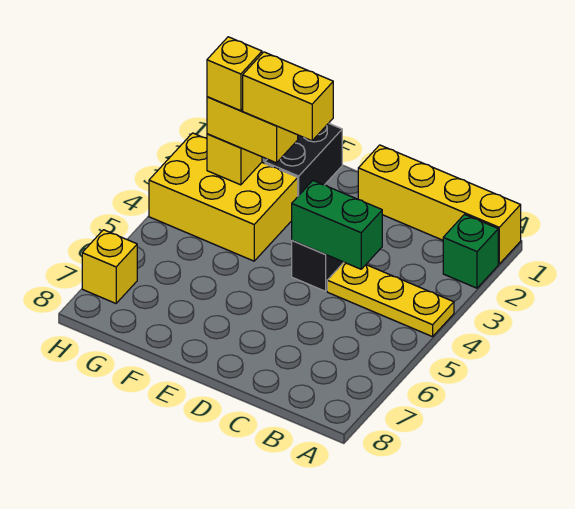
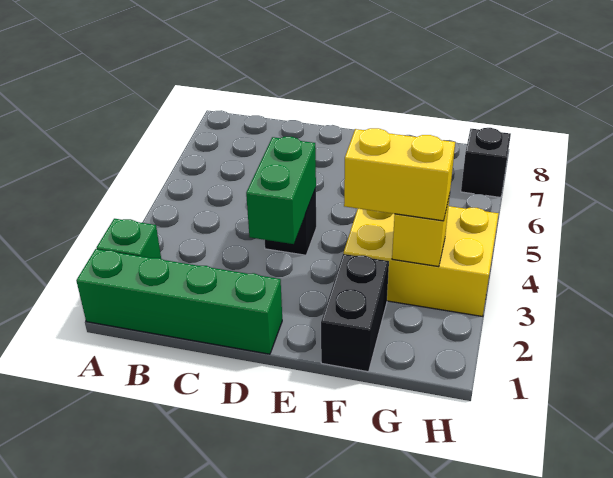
yellow 1x4 brick [358,145,521,264] -> green 1x4 brick [76,249,282,354]
yellow 1x3 plate [327,262,454,337] -> none
green 1x2 brick [292,181,382,269] -> green 1x2 brick turned to [246,137,316,244]
yellow 1x2 brick [243,52,333,141] -> none
yellow 1x1 brick [207,37,262,111] -> none
yellow 1x1 brick [82,230,137,303] -> black 1x1 brick [461,128,511,198]

